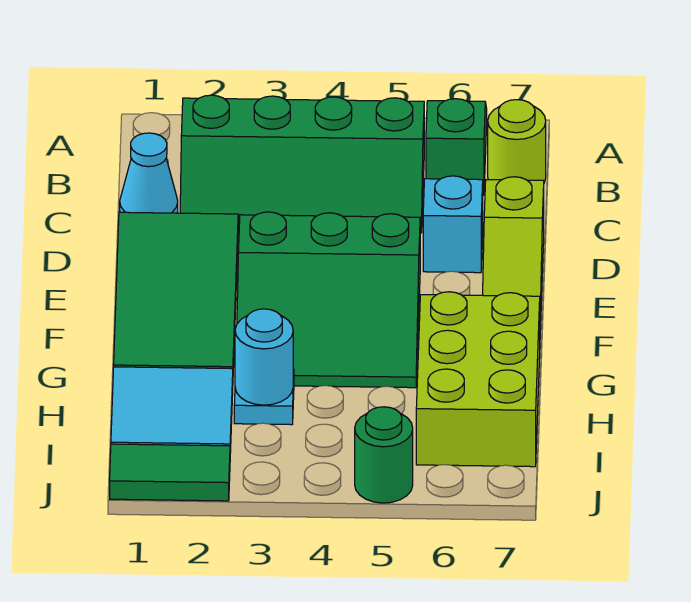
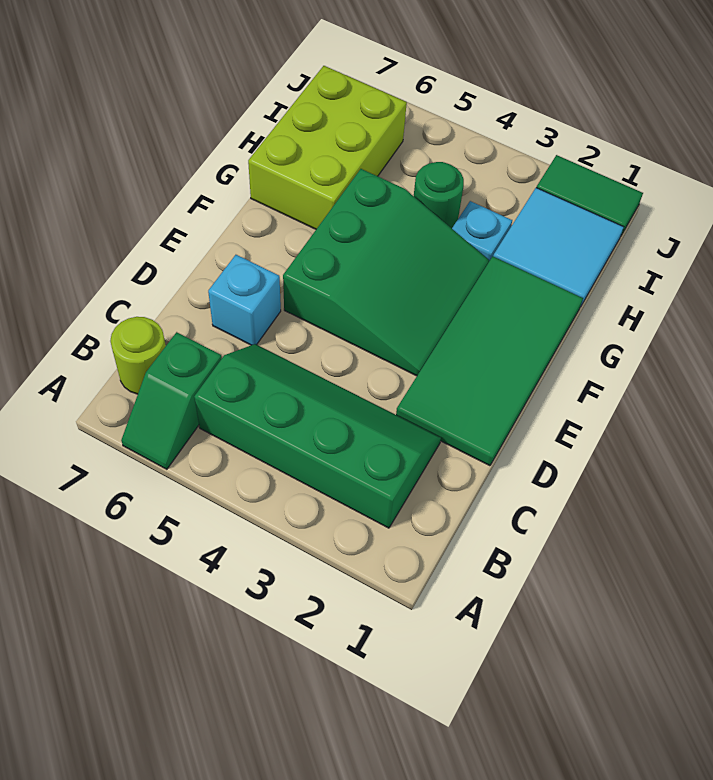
cyan 1x1 cone [120,133,178,213] -> none
lime 1x3 slope [483,177,544,330] -> none
green 3x3 slope [237,212,420,388] -> green 3x3 slope turned to [283,169,489,376]
cyan 1x1 round brick [235,309,293,405] -> none
green 1x1 round brick [355,407,413,503] -> green 1x1 round brick moved to [414,162,464,228]

